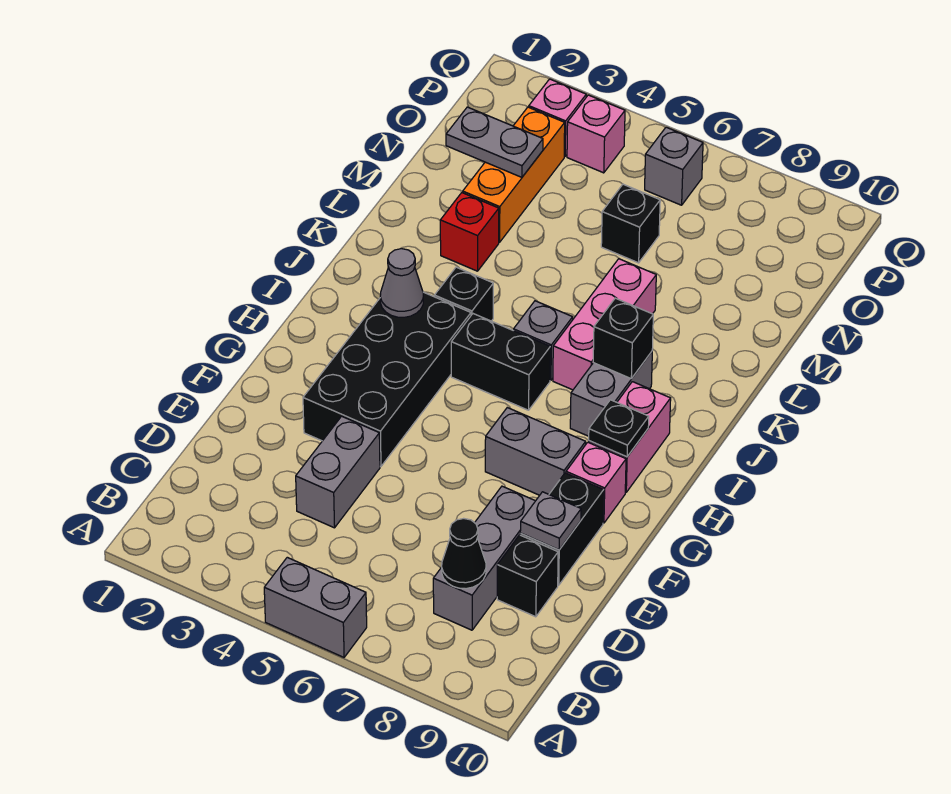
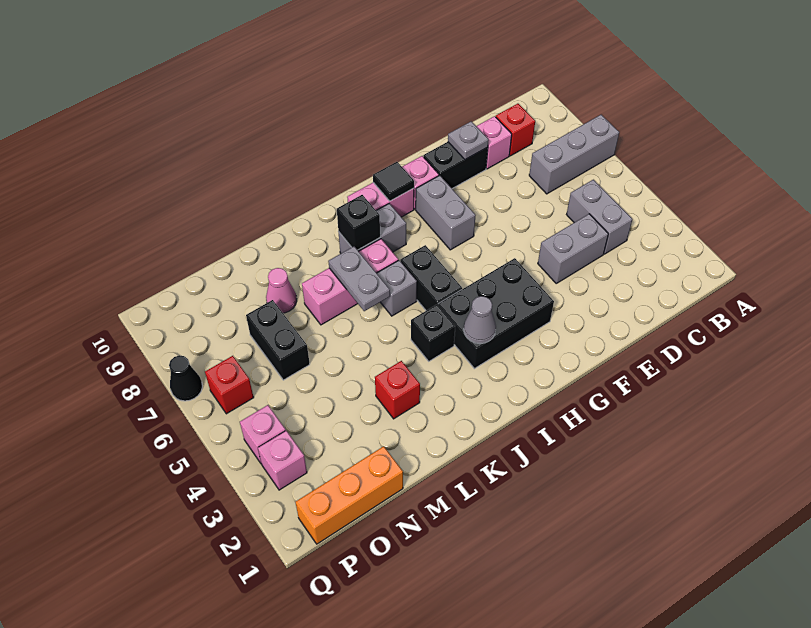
grey 1x2 brick [264,557,367,657] -> grey 1x2 brick moved to [567,180,633,254]
grey 1x3 brick [433,486,535,630] -> grey 1x3 brick moved to [529,115,619,194]
black 1x1 cone [442,518,486,589] -> black 1x1 cone moved to [169,355,202,401]
none -> red 1x1 brick [496,104,535,156]
black 1x1 brick [497,535,558,617] -> pink 1x1 brick [476,116,512,169]
black 2x4 brick [303,292,471,466] -> black 2x3 brick [438,258,554,369]
black 1x1 plate [589,400,649,457] -> black 1x1 tile [373,162,414,201]
orange 1x3 brick [463,107,565,242] -> orange 1x3 brick moved to [295,446,403,544]
none -> pink 1x1 cone [266,268,297,313]
grey 1x2 plate [446,107,543,177] -> grey 1x2 plate moved to [328,246,390,311]
black 1x1 brick [601,184,660,263] -> black 1x2 brick [246,300,310,380]
grey 1x1 brick [645,127,703,205] -> red 1x1 brick [205,356,254,414]

